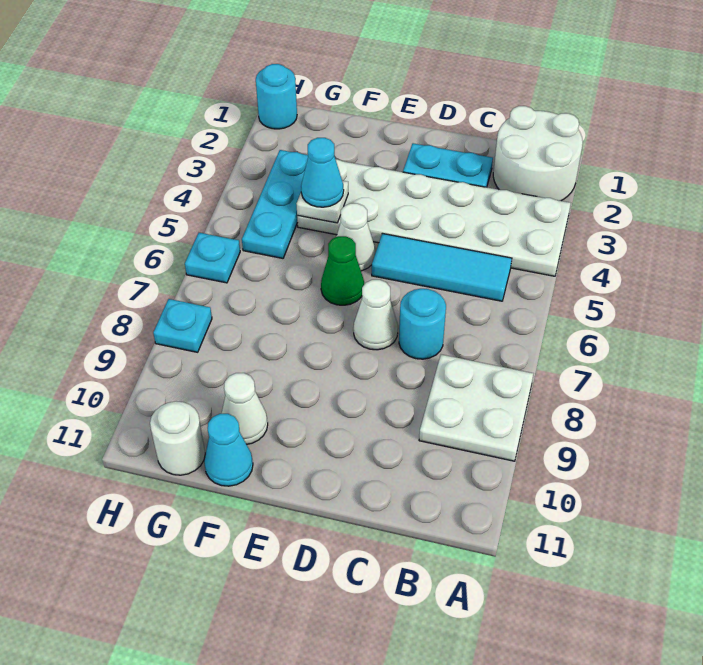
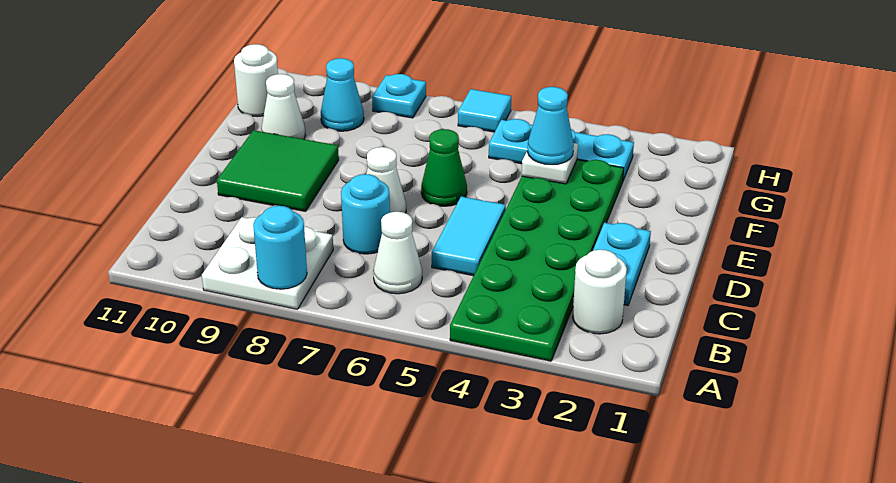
white 2x2 round brick [493,106,583,201] -> white 1x1 round brick [573,250,627,334]
white 2x6 plate [297,159,571,276] -> green 2x6 plate [450,160,624,361]
cyan 1x3 tile [372,233,512,301] -> cyan 1x2 tile [432,196,506,276]
none -> green 2x2 tile [217,130,339,211]
white 1x1 cone [336,203,375,271] -> white 1x1 cone moved to [373,212,422,294]
cyan 1x1 cone [204,414,253,486] -> cyan 1x1 cone moved to [321,58,364,131]
cyan 1x1 round brick [256,64,297,129] -> cyan 1x1 round brick moved to [253,206,307,289]
cyan 1x1 plate [185,233,240,283] -> cyan 1x1 tile [458,89,511,132]

